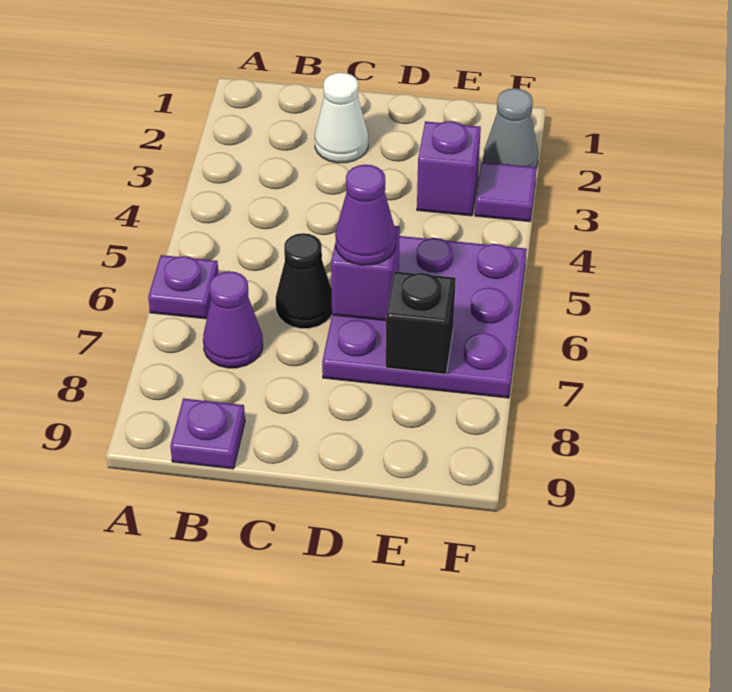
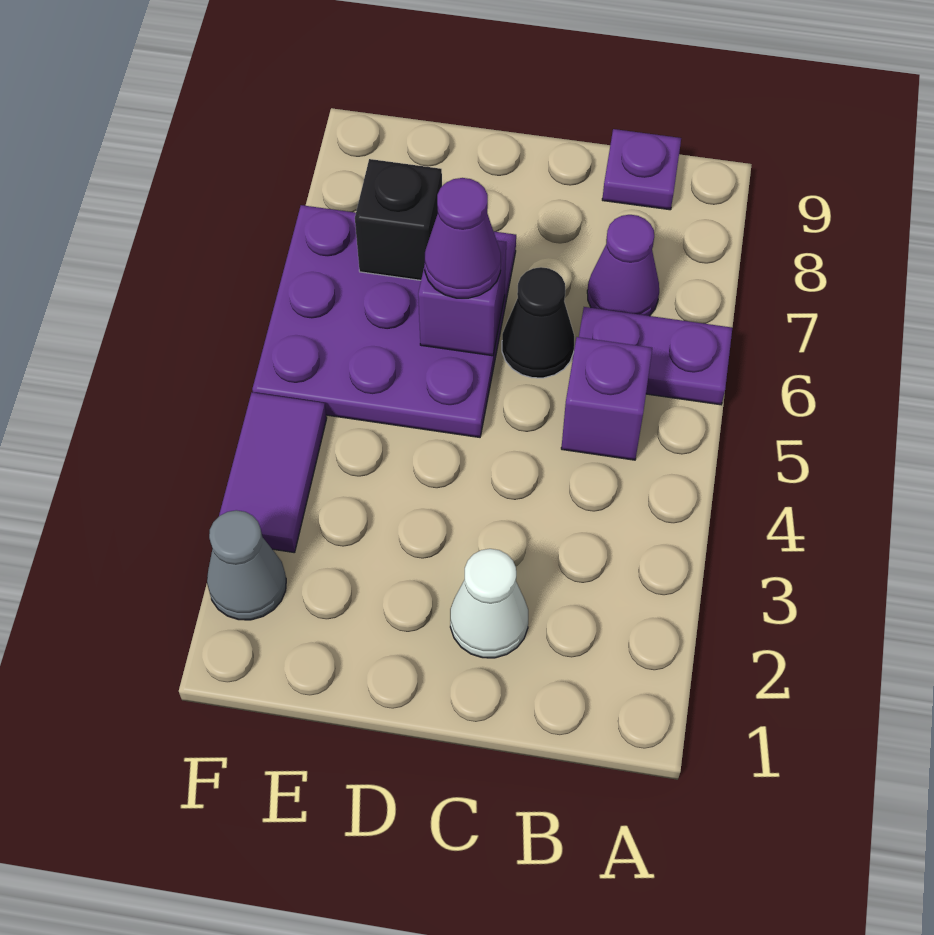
purple 1x1 plate [148,255,219,319] -> purple 1x2 plate [579,307,732,405]
purple 1x1 brick [417,121,481,216] -> purple 1x1 brick moved to [561,337,652,460]
purple 1x1 tile [475,162,537,222] -> purple 1x2 tile [219,393,327,553]

